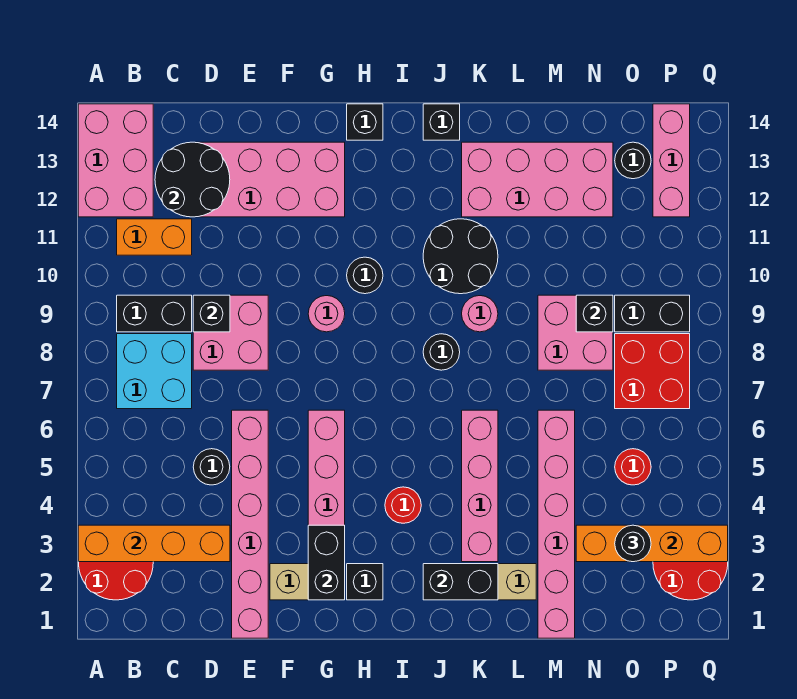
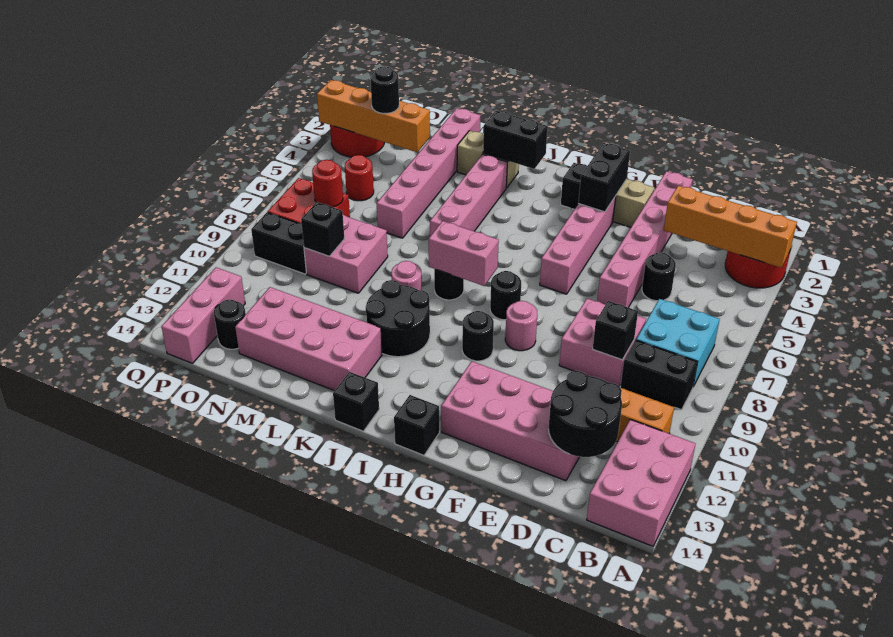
none -> black 1x1 round brick [490,271,521,320]
red 1x1 round brick [385,487,421,523] -> red 1x1 round brick moved to [312,160,343,207]
none -> pink 1x2 brick [429,221,499,286]

